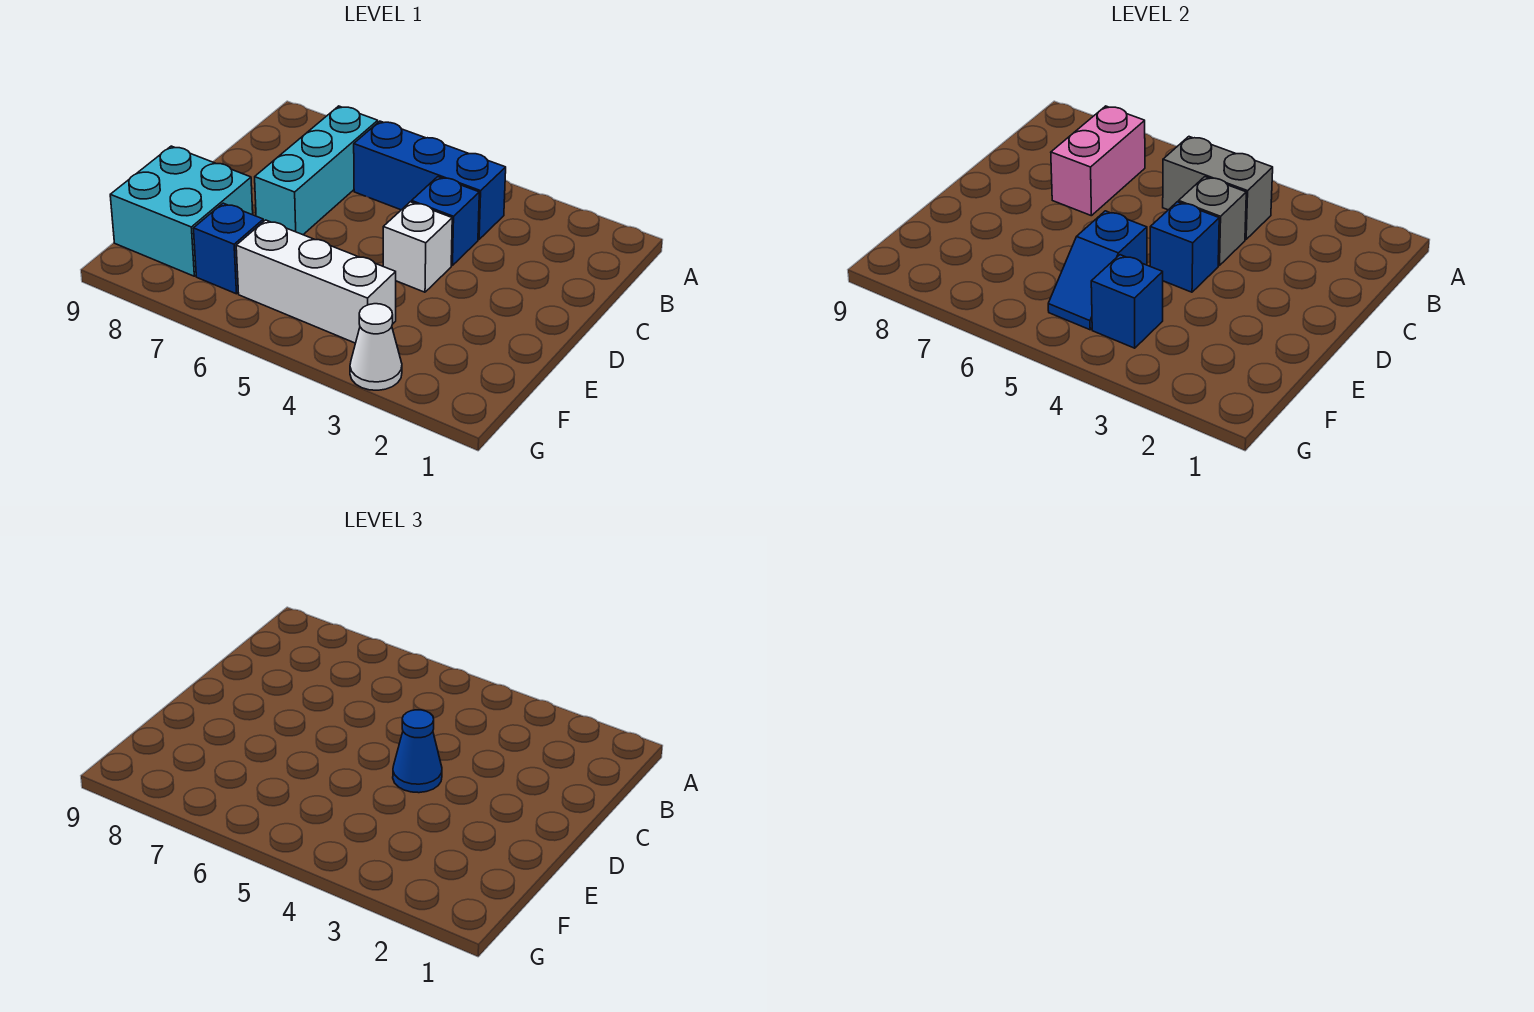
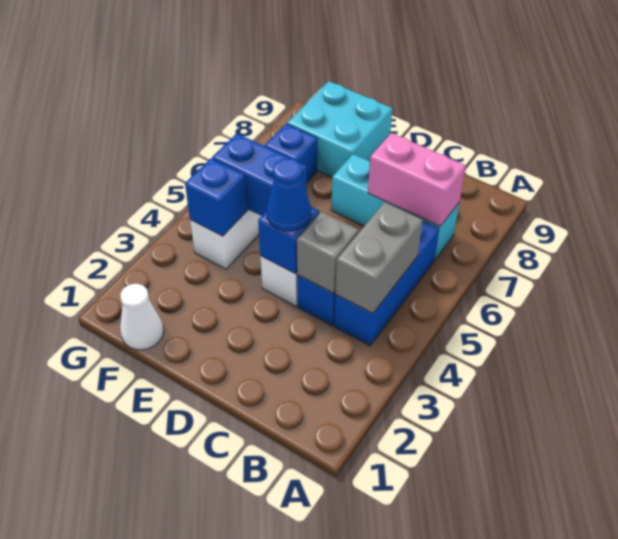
blue 1x2 slope [1048,211,1147,330] -> blue 1x2 brick [212,133,307,216]
white 1x1 cone [350,304,402,390] -> white 1x1 cone moved to [120,284,164,350]

